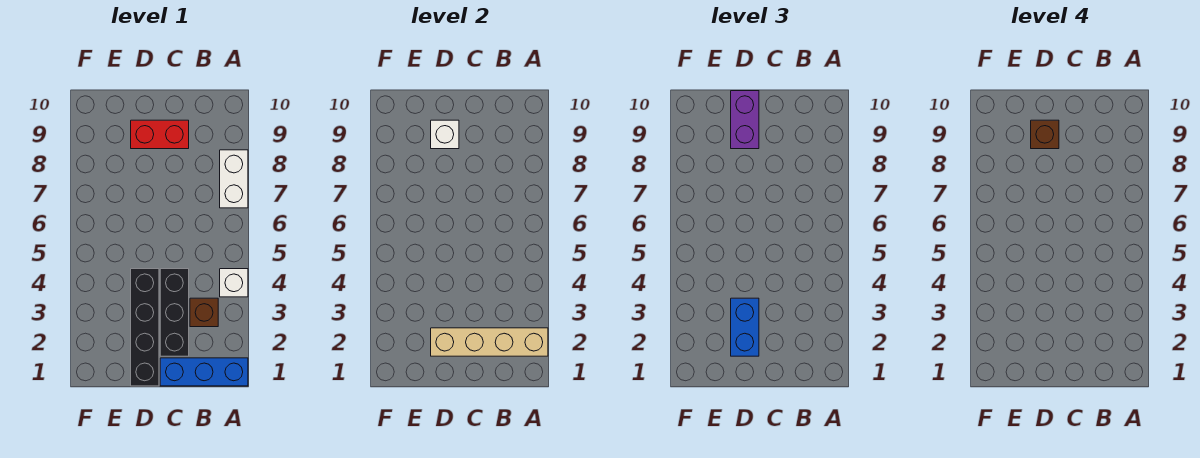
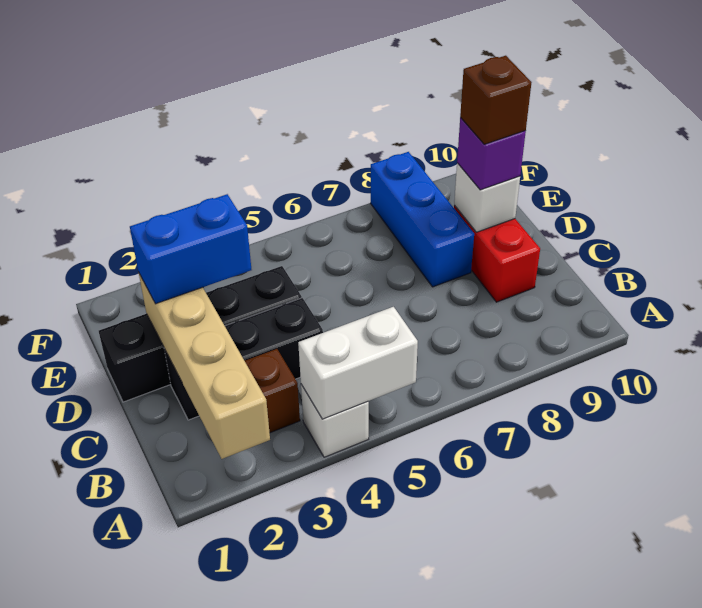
blue 1x3 brick [160,358,248,386] -> blue 1x3 brick moved to [371,152,474,287]
white 1x2 brick [220,150,248,208] -> white 1x2 brick moved to [298,307,418,419]
purple 1x2 brick [731,91,759,149] -> purple 1x1 brick [457,118,526,190]

